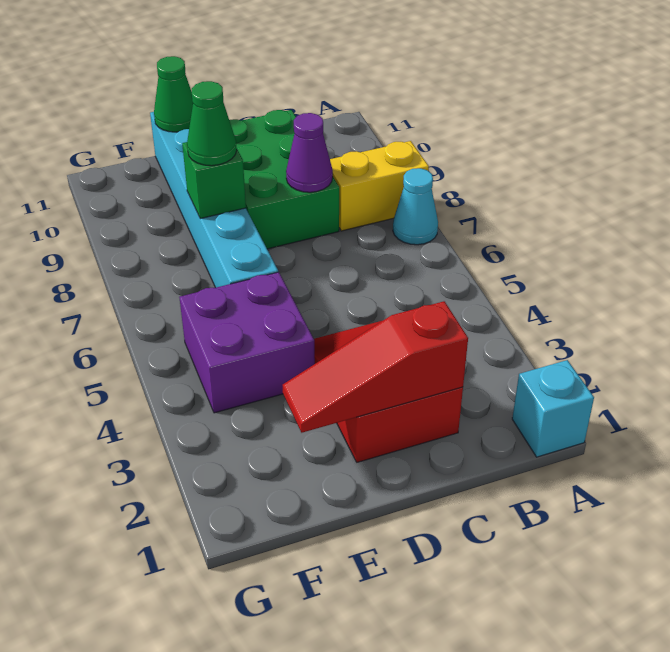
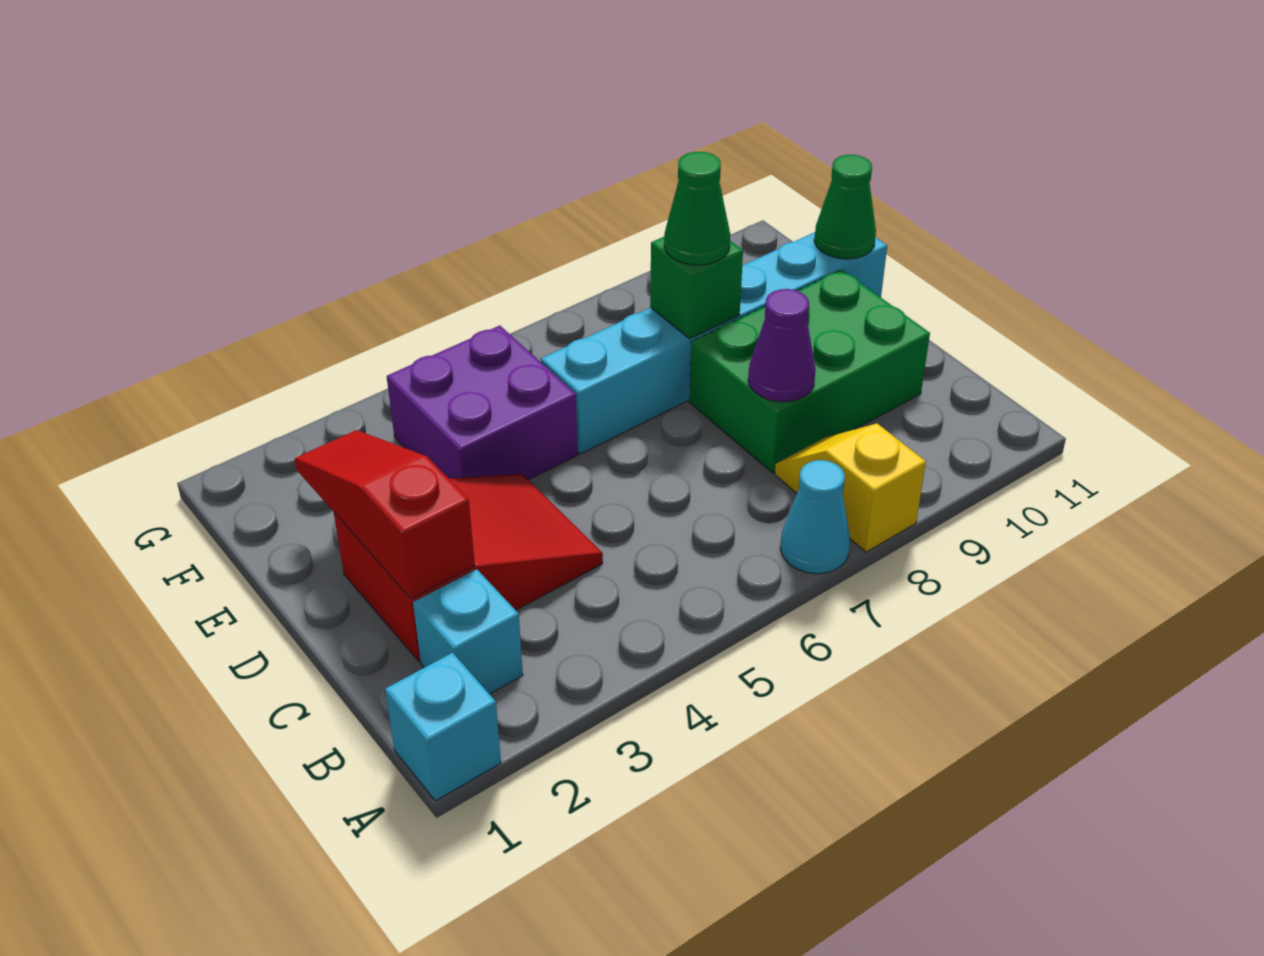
yellow 1x2 brick [330,141,429,231] -> yellow 1x2 slope [775,424,926,552]
none -> cyan 1x1 brick [413,569,523,694]

